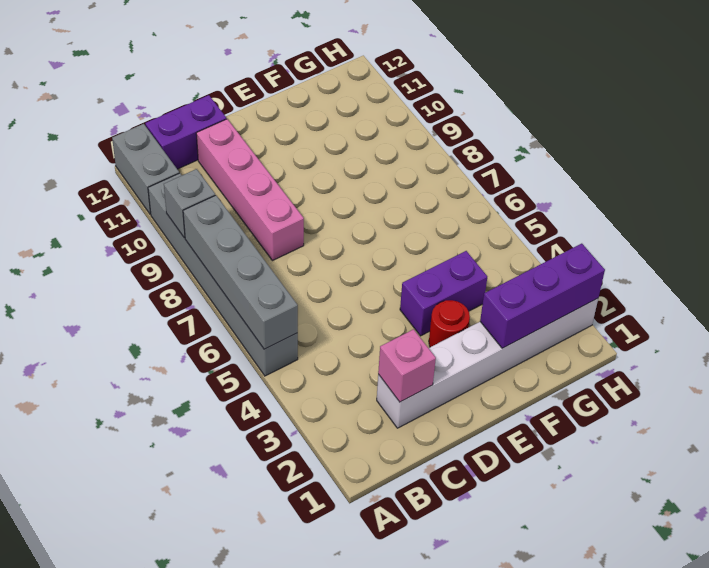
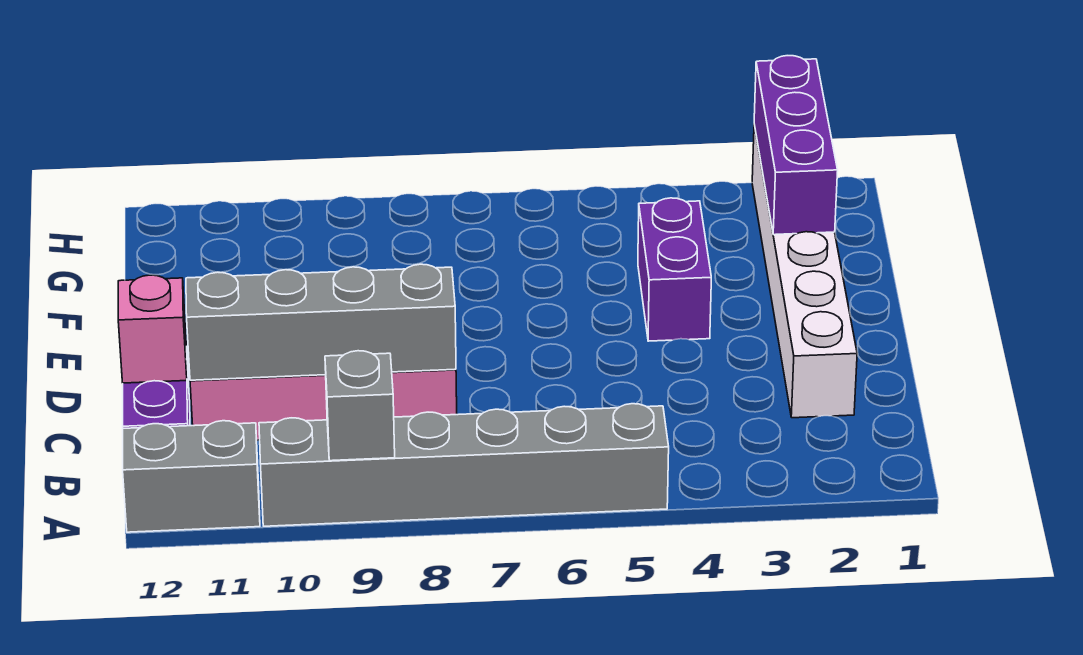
grey 1x4 brick [183,195,298,349] -> grey 1x4 brick moved to [186,264,456,380]
pink 1x1 brick [378,329,436,402] -> pink 1x1 brick moved to [118,275,187,383]
red 1x1 round brick [429,300,470,347] -> none

